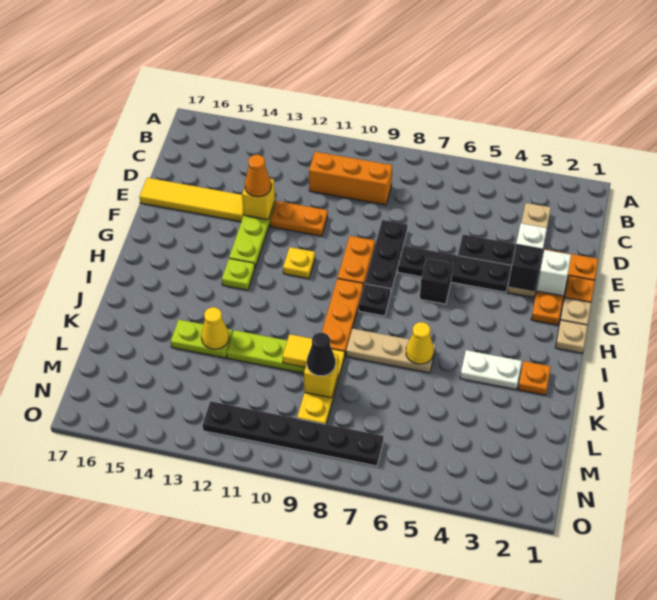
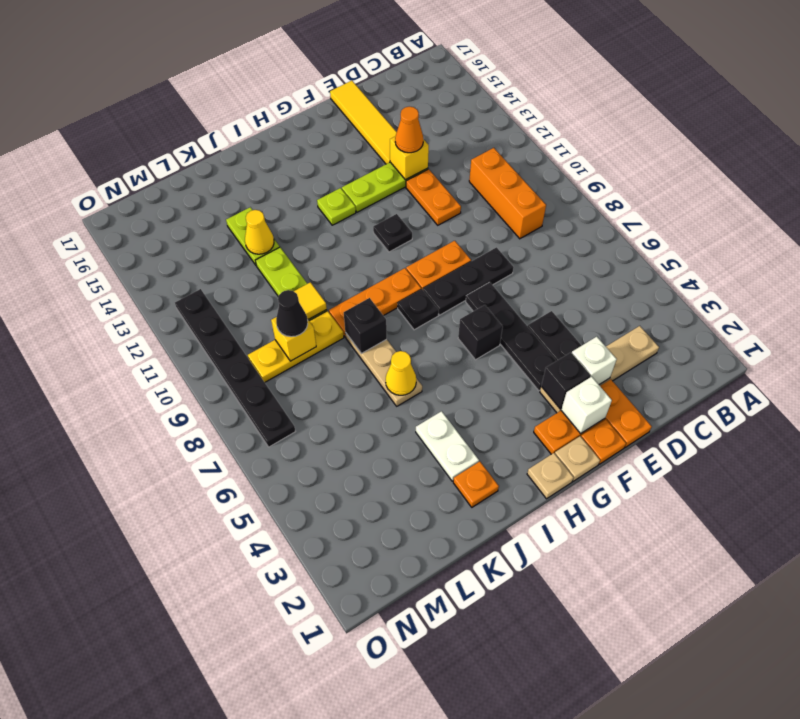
yellow 1x1 plate [283,247,315,279] -> black 1x1 plate [373,214,412,252]
none -> black 1x1 brick [344,298,387,354]

